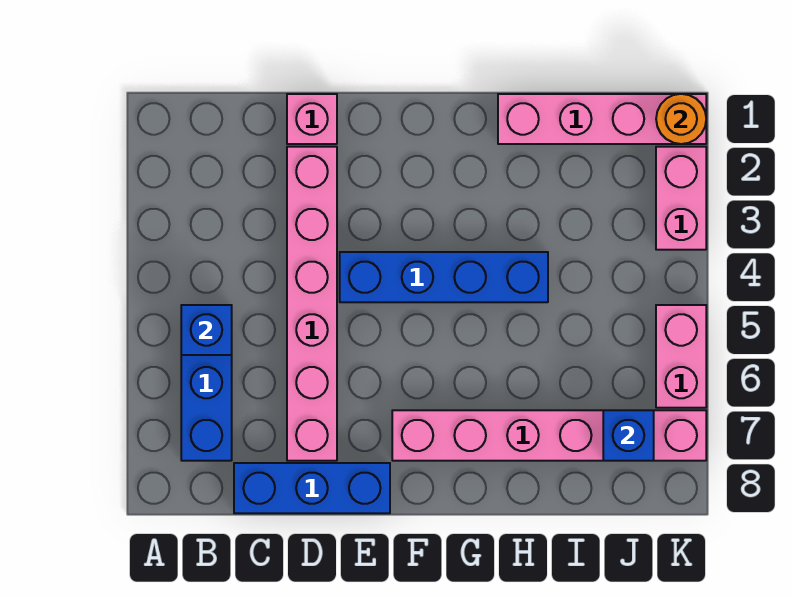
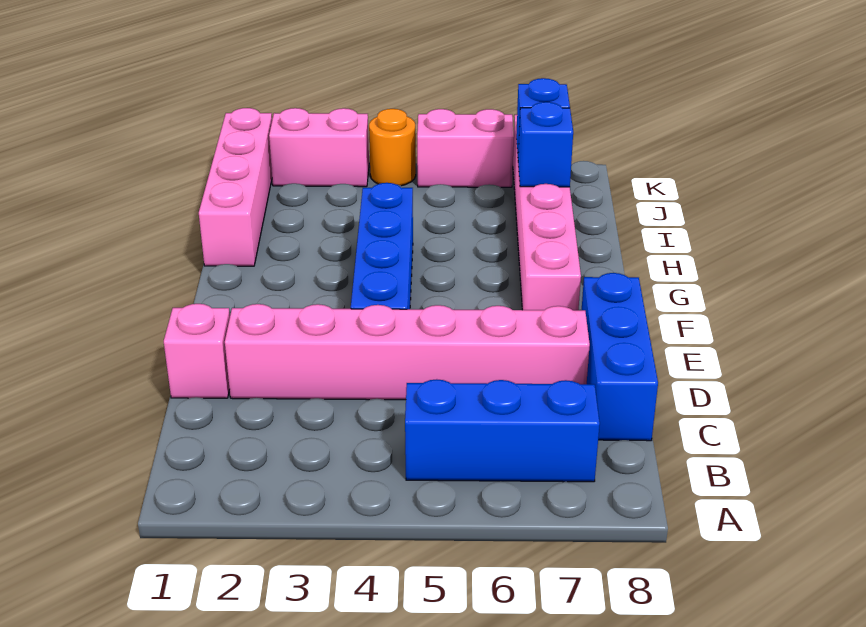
blue 1x1 brick [181,305,232,355] -> blue 1x1 brick moved to [518,102,573,187]
orange 1x1 round brick [656,94,706,144] -> orange 1x1 round brick moved to [369,109,416,186]

